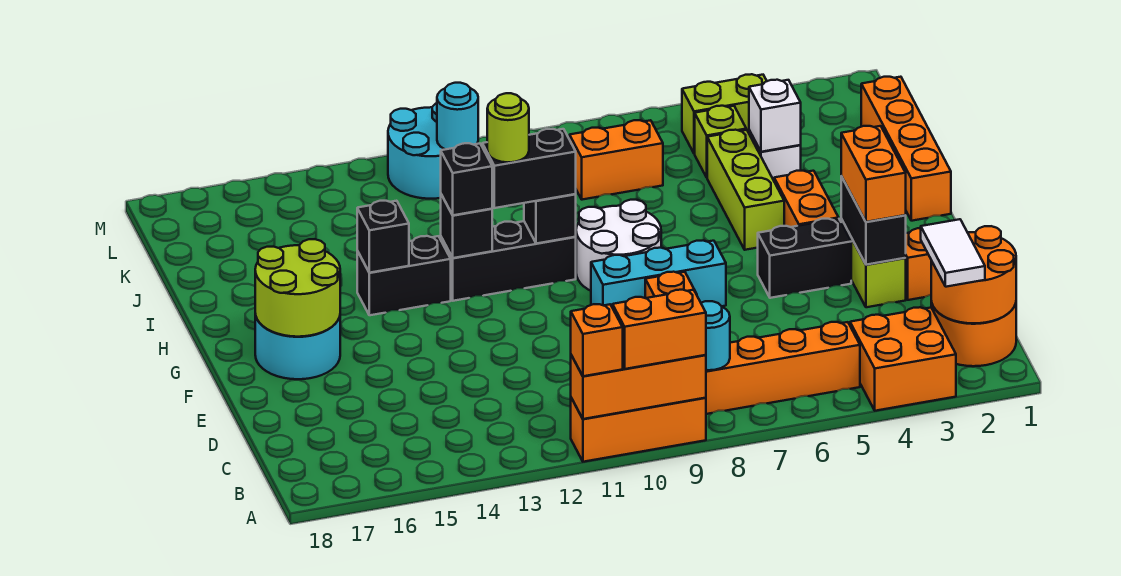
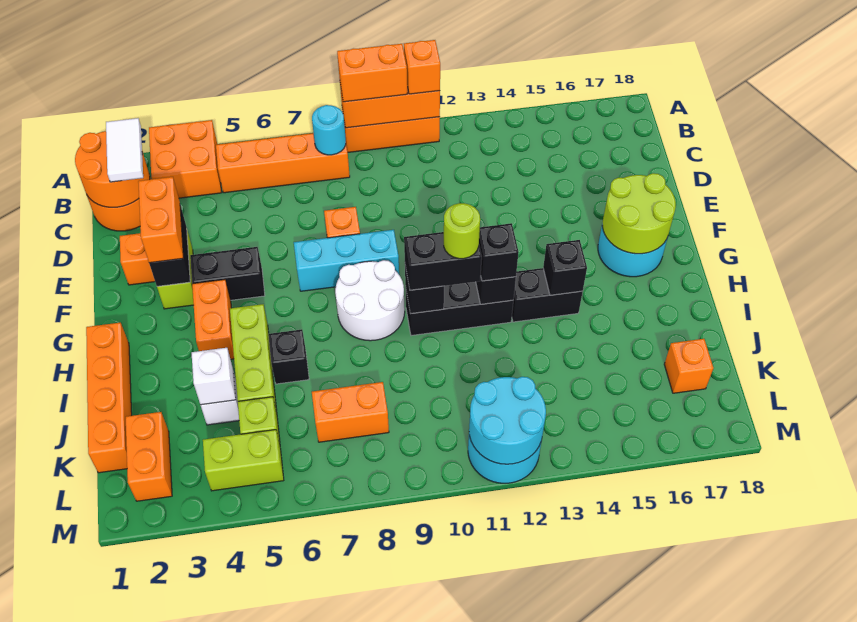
none -> black 1x1 brick [268,329,309,384]
none -> orange 1x2 brick [126,412,172,501]
none -> orange 1x1 brick [664,339,713,393]
cyan 1x1 round brick [437,83,478,149] -> cyan 2x2 round brick [469,377,546,464]

